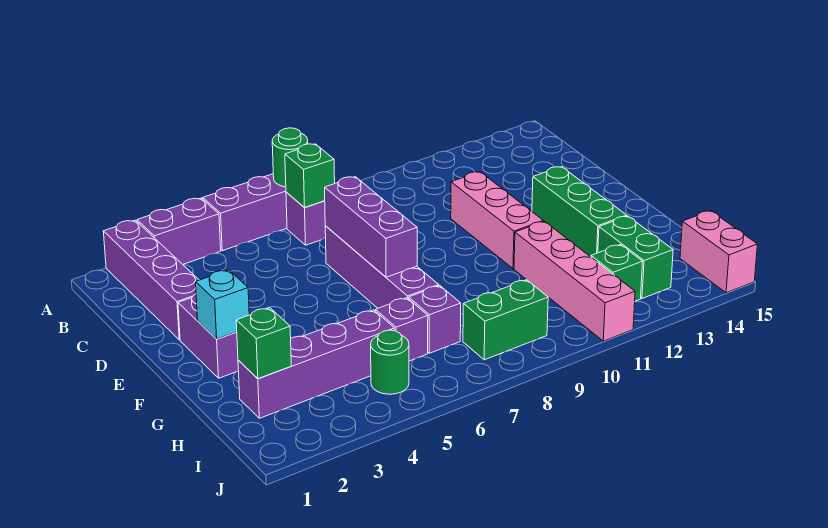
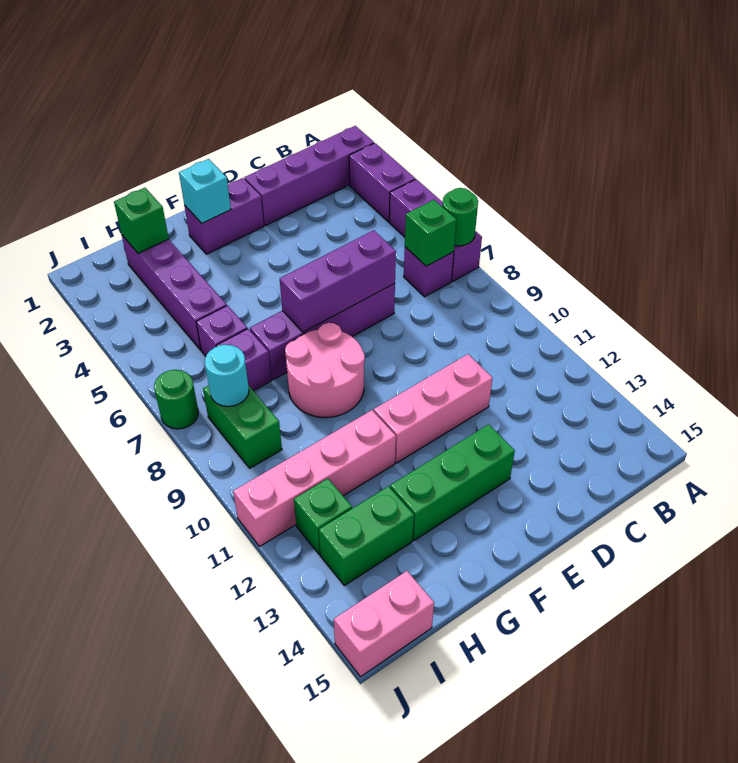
none -> pink 2x2 round brick [285,323,365,418]
green 1x1 round brick [371,330,409,394] -> green 1x1 round brick moved to [154,370,198,429]
none -> cyan 1x1 round brick [205,345,249,407]

